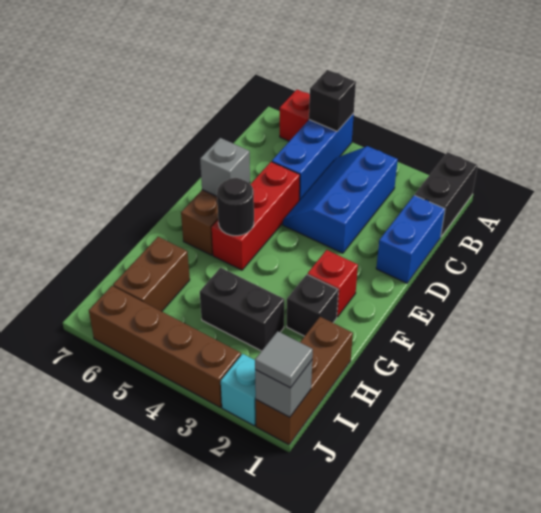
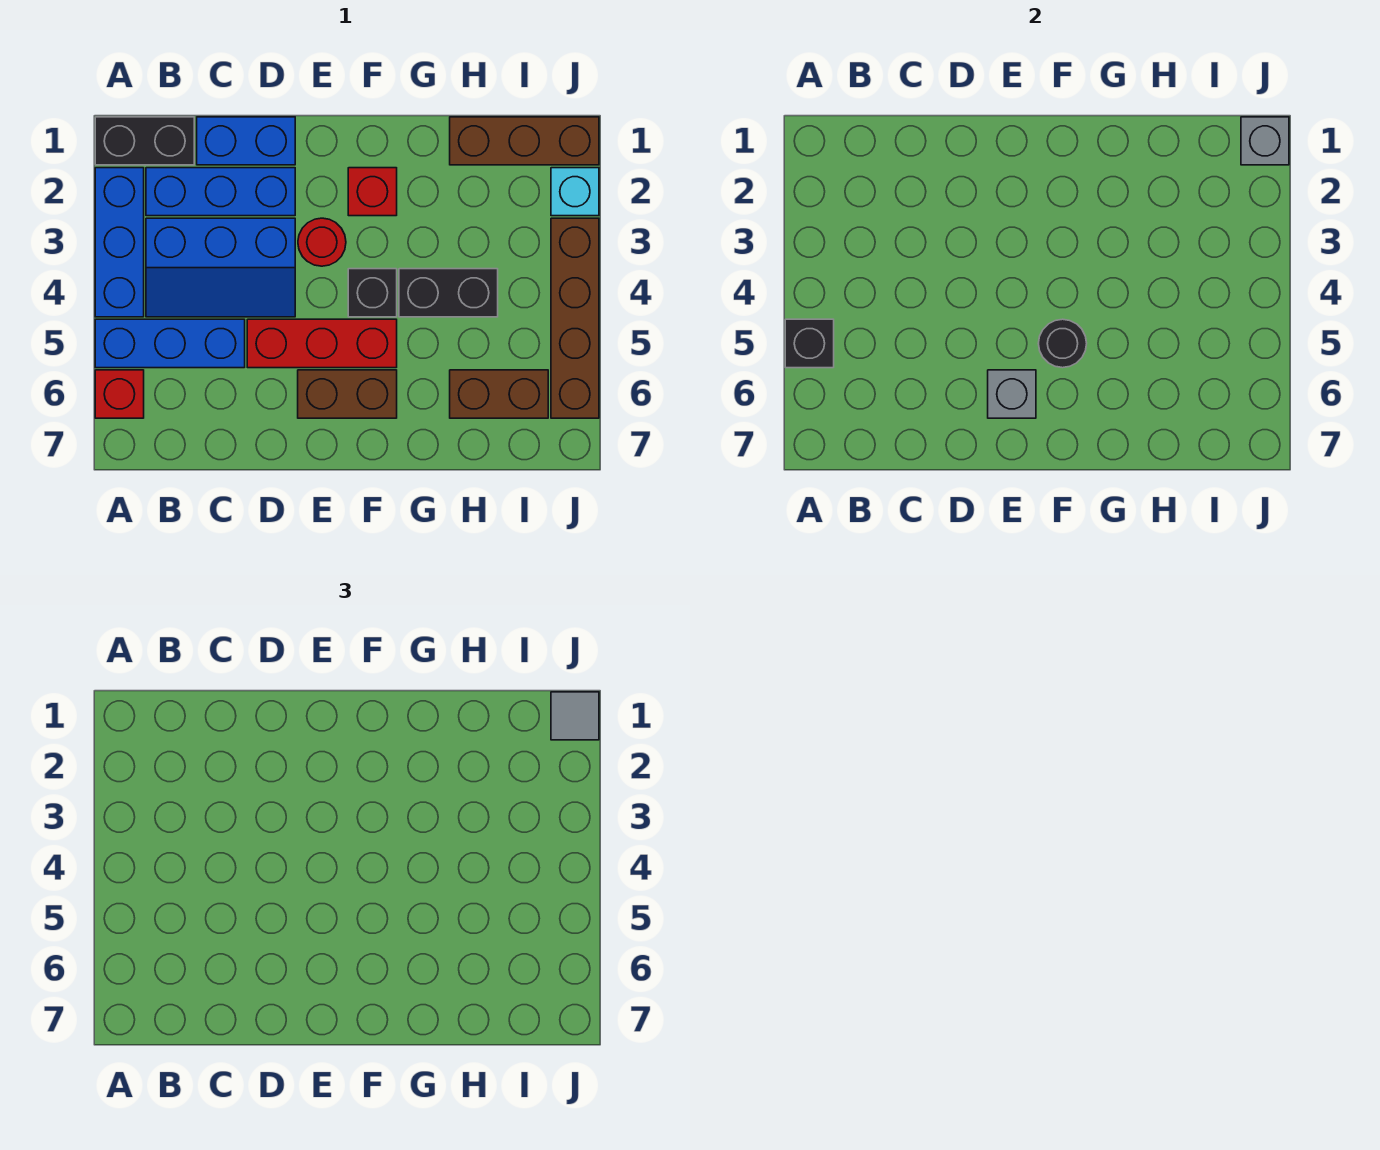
none -> blue 1x3 brick [95,168,144,317]
none -> blue 1x3 brick [146,168,295,216]
none -> red 1x1 round brick [298,218,346,266]
black 1x1 brick [287,274,338,336] -> black 1x1 brick moved to [348,269,397,317]
black 1x2 brick [200,268,284,351] -> black 1x2 brick turned to [399,269,498,317]

